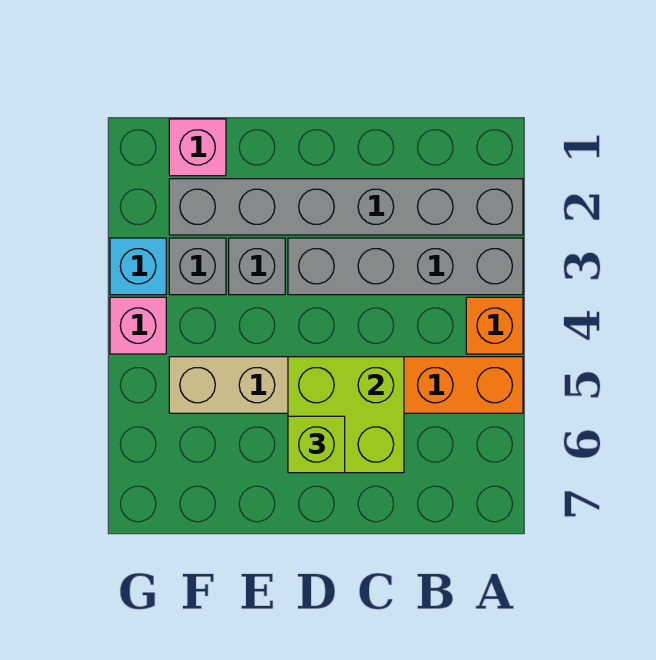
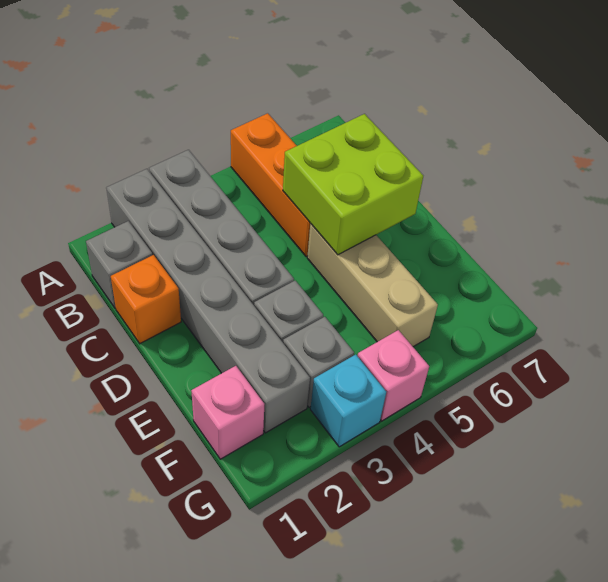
orange 1x1 brick [466,297,523,354] -> orange 1x1 brick moved to [111,255,181,344]
none -> grey 1x1 brick [86,221,153,308]
lime 1x1 brick [288,416,345,473] -> none

